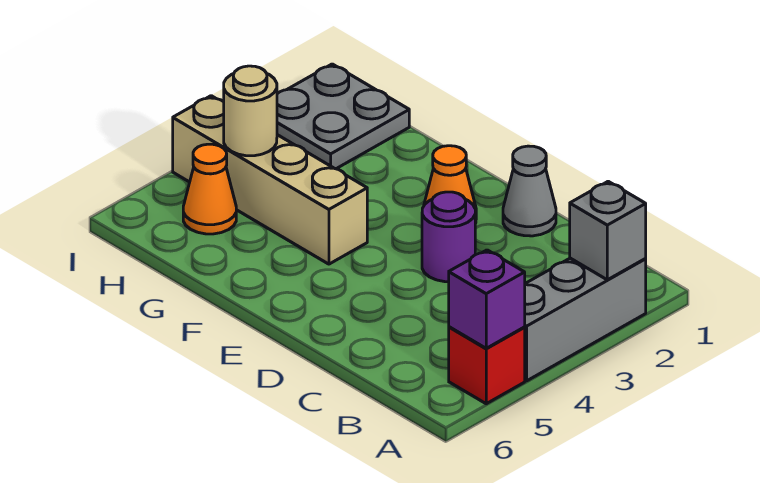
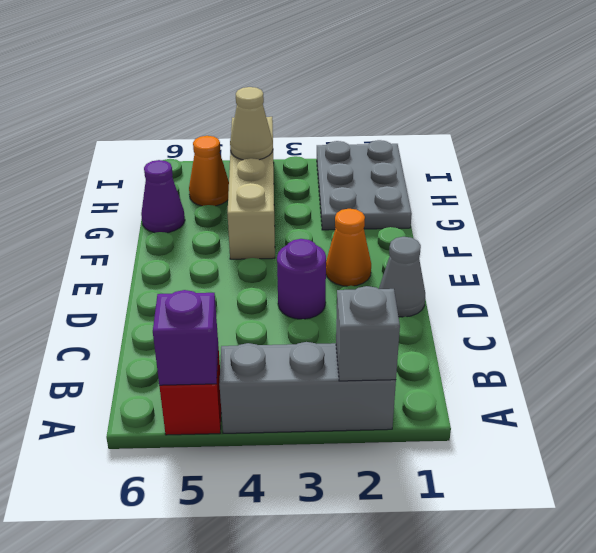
none -> purple 1x1 cone [141,160,185,233]
grey 2x2 plate [277,64,409,169] -> grey 2x3 plate [317,140,412,230]
tan 1x1 round brick [224,66,277,156] -> tan 1x1 cone [230,87,273,160]

